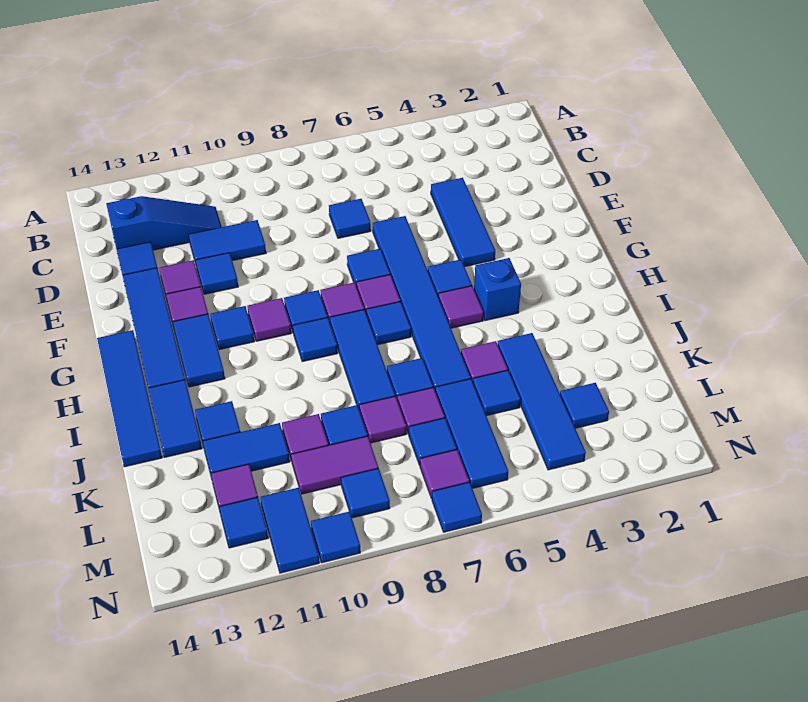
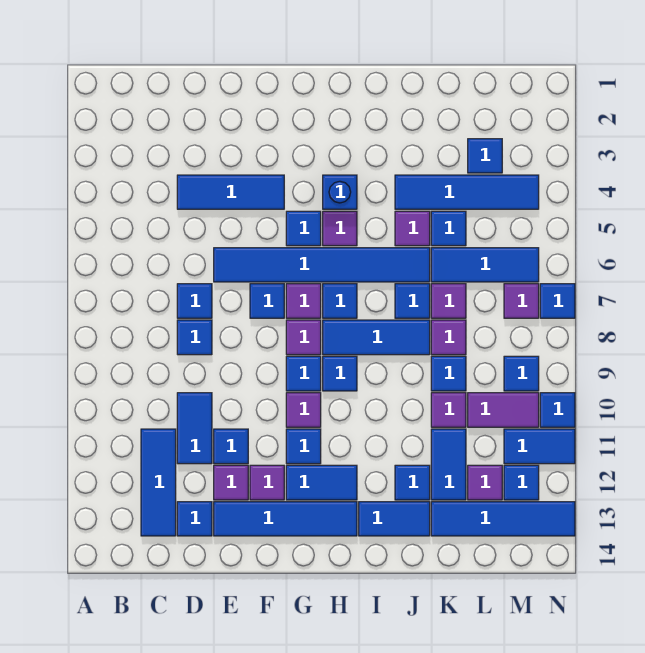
blue 1x3 slope [106,196,221,250] -> blue 1x3 tile [141,429,176,536]
blue 1x4 tile [97,330,162,467] -> blue 1x4 tile moved to [431,502,575,536]
blue 1x1 tile [409,418,457,465] -> blue 1x1 tile moved to [177,320,212,355]
purple 1x2 tile [291,436,378,494] -> purple 1x2 tile turned to [468,393,539,427]

